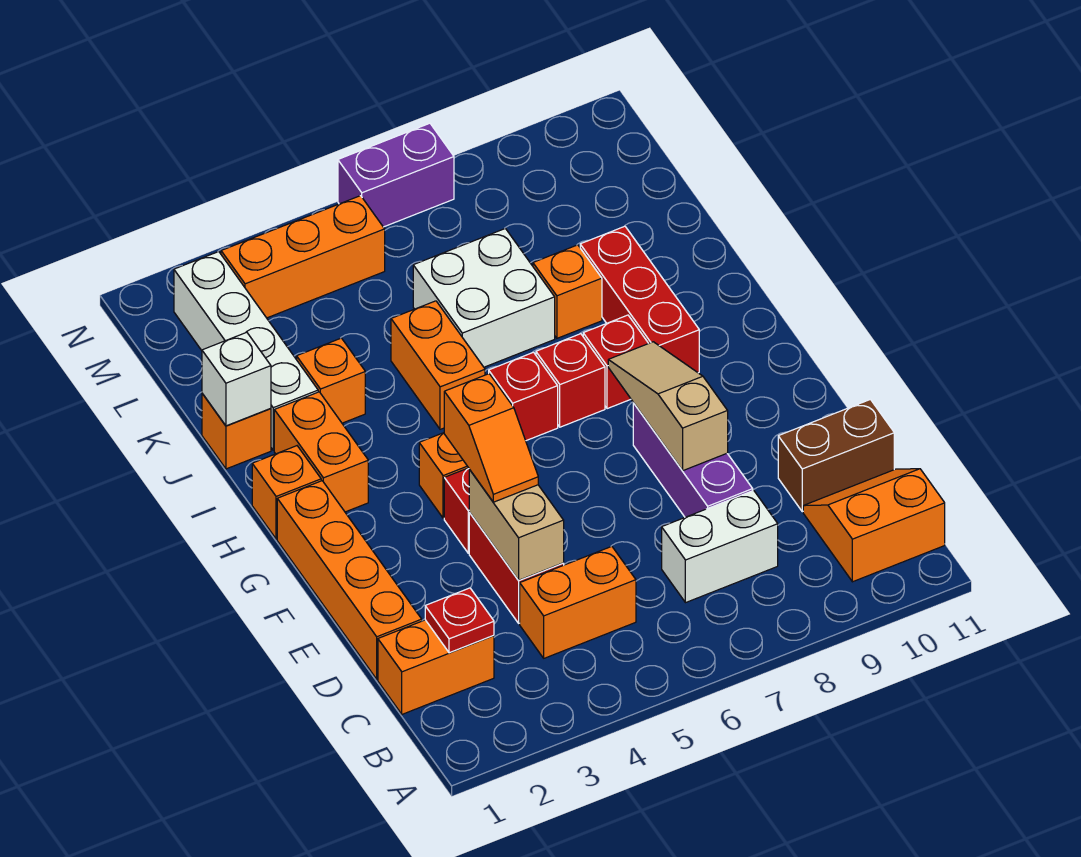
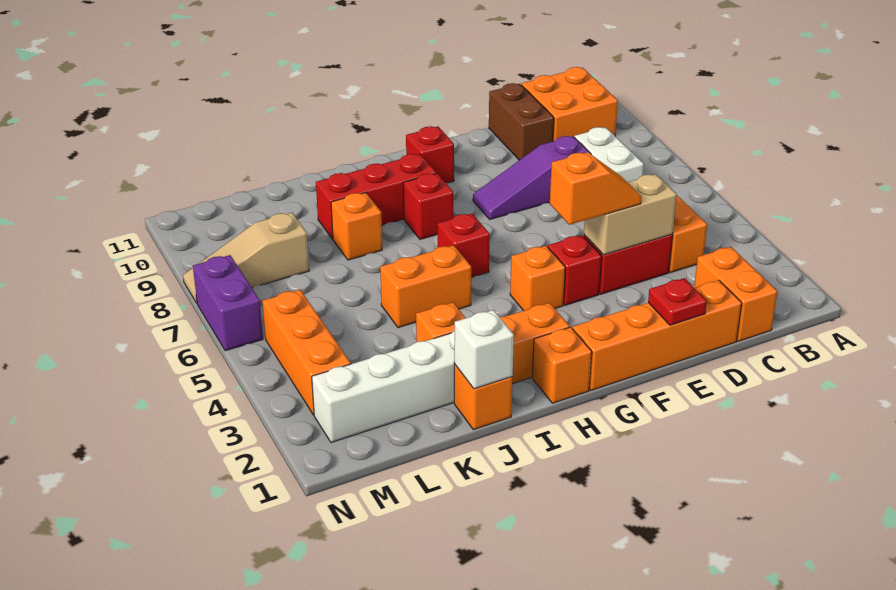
orange 2x2 slope [803,469,945,582] -> orange 2x2 brick [521,67,618,141]
red 1x1 plate [425,588,494,653] -> red 1x1 plate moved to [648,278,707,325]
purple 1x3 brick [633,403,753,517] -> purple 1x3 slope [473,136,591,219]
tan 1x3 slope [608,342,728,471] -> tan 1x3 slope moved to [183,213,309,303]
red 1x1 brick [536,334,605,427] -> red 1x1 brick moved to [406,126,454,183]
white 2x2 brick [413,229,555,367] -> none

